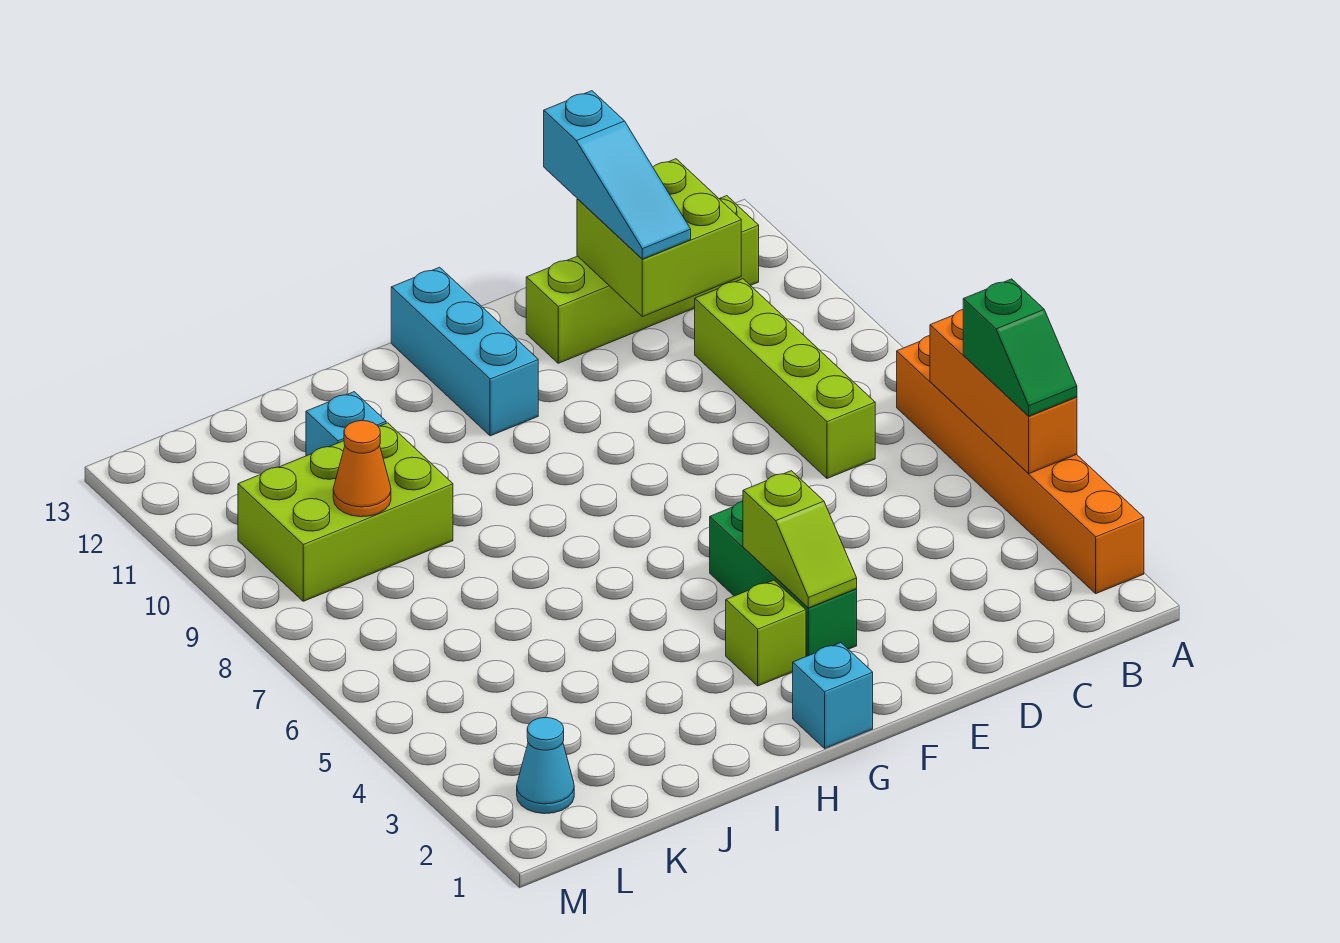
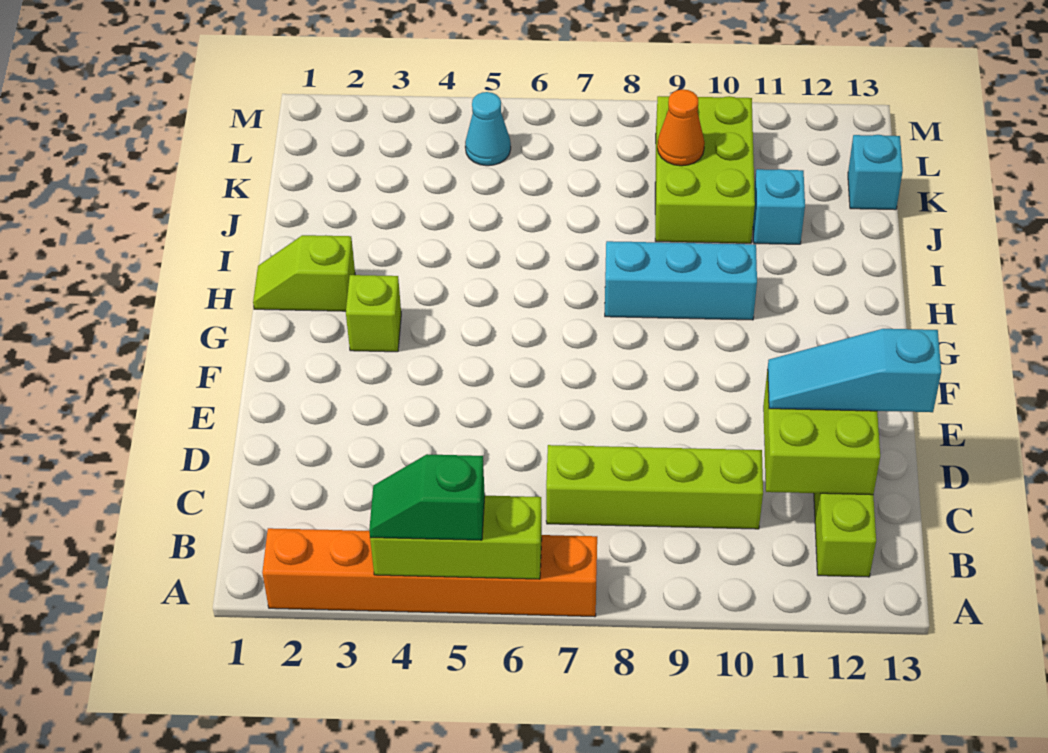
orange 1x3 brick [930,309,1077,474] -> lime 1x3 brick [370,496,542,579]
green 1x3 brick [710,501,857,656] -> none
lime 1x2 slope [743,471,857,608] -> lime 1x2 slope moved to [253,235,355,311]
cyan 1x1 brick [793,643,873,748] -> cyan 1x1 brick moved to [848,135,903,210]
cyan 1x3 brick [391,267,538,436] -> cyan 1x3 brick moved to [605,241,757,320]
cyan 1x1 cone [517,718,574,814] -> cyan 1x1 cone moved to [465,92,511,166]

